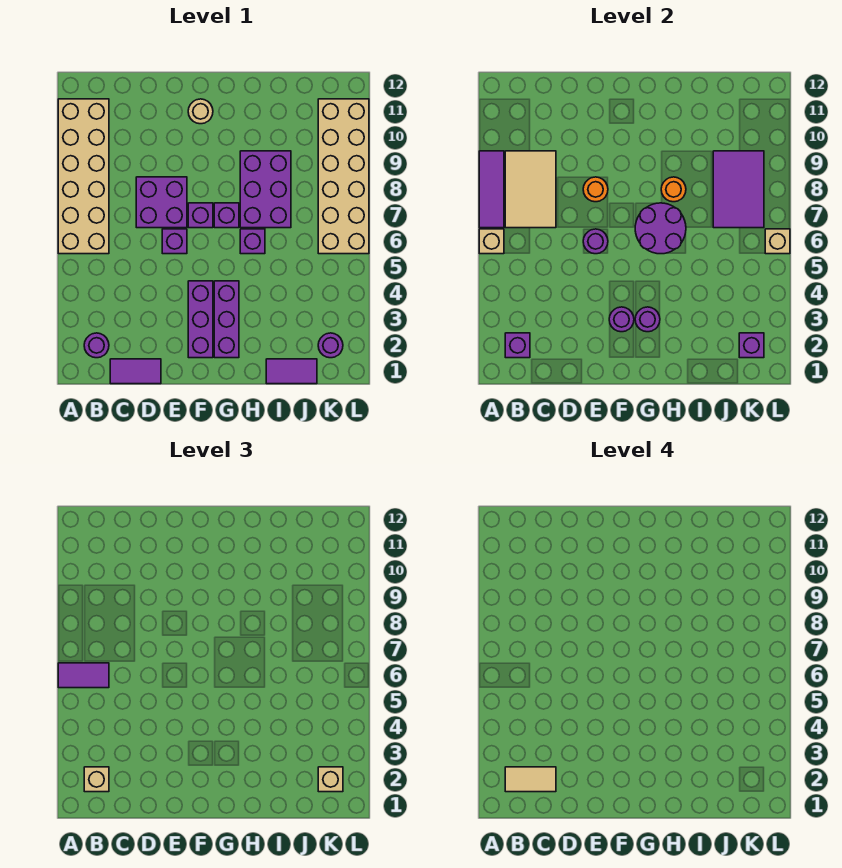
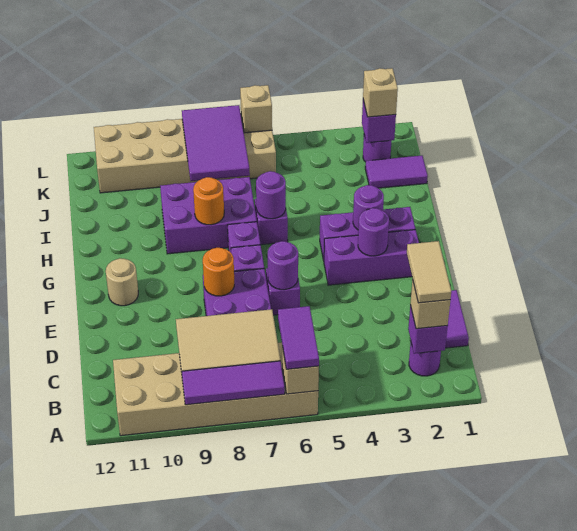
purple 2x2 round brick [635,203,686,254] -> purple 1x1 round brick [256,171,286,219]
purple 1x2 tile [266,359,317,384] -> purple 1x2 tile turned to [365,156,428,188]
purple 2x3 tile [713,151,764,228] -> purple 2x3 tile turned to [182,105,250,181]

